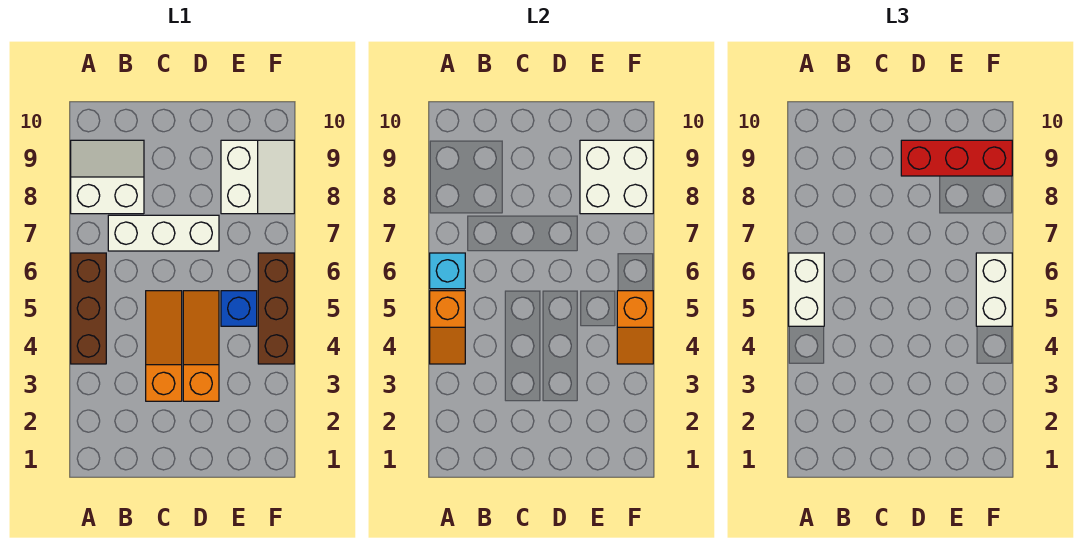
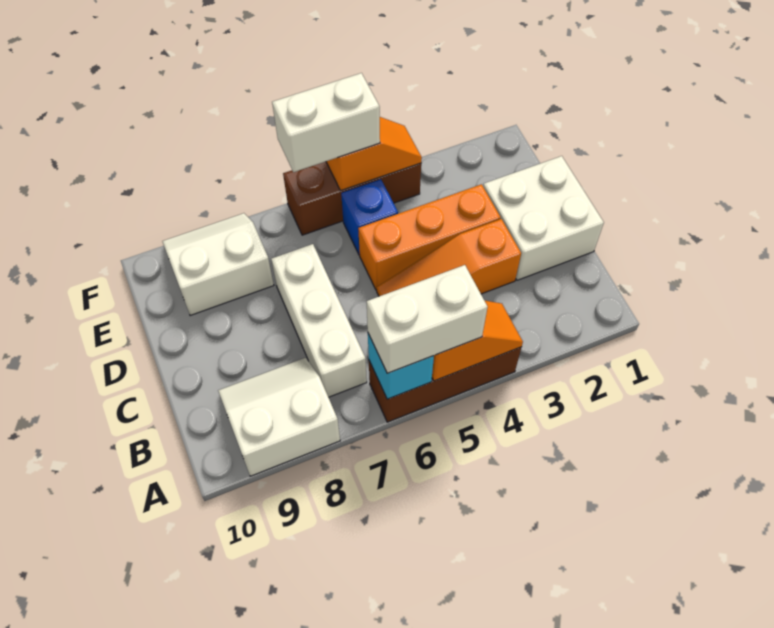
white 2x2 slope [71,140,144,214] -> white 2x2 slope turned to [218,358,340,476]
orange 1x3 slope [183,291,219,401] -> orange 1x3 brick [358,184,501,290]
red 1x3 brick [901,140,1012,176] -> none
white 2x2 brick [580,140,653,214] -> white 2x2 brick moved to [483,156,604,280]

